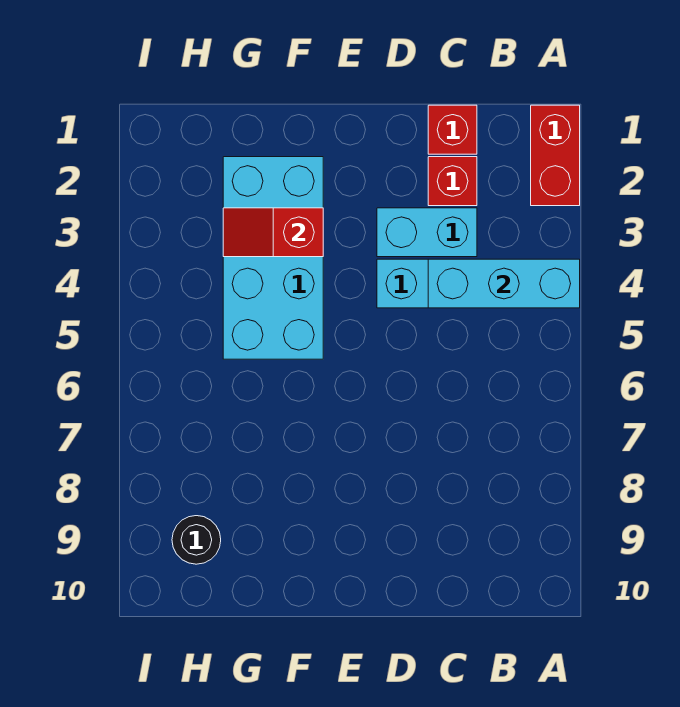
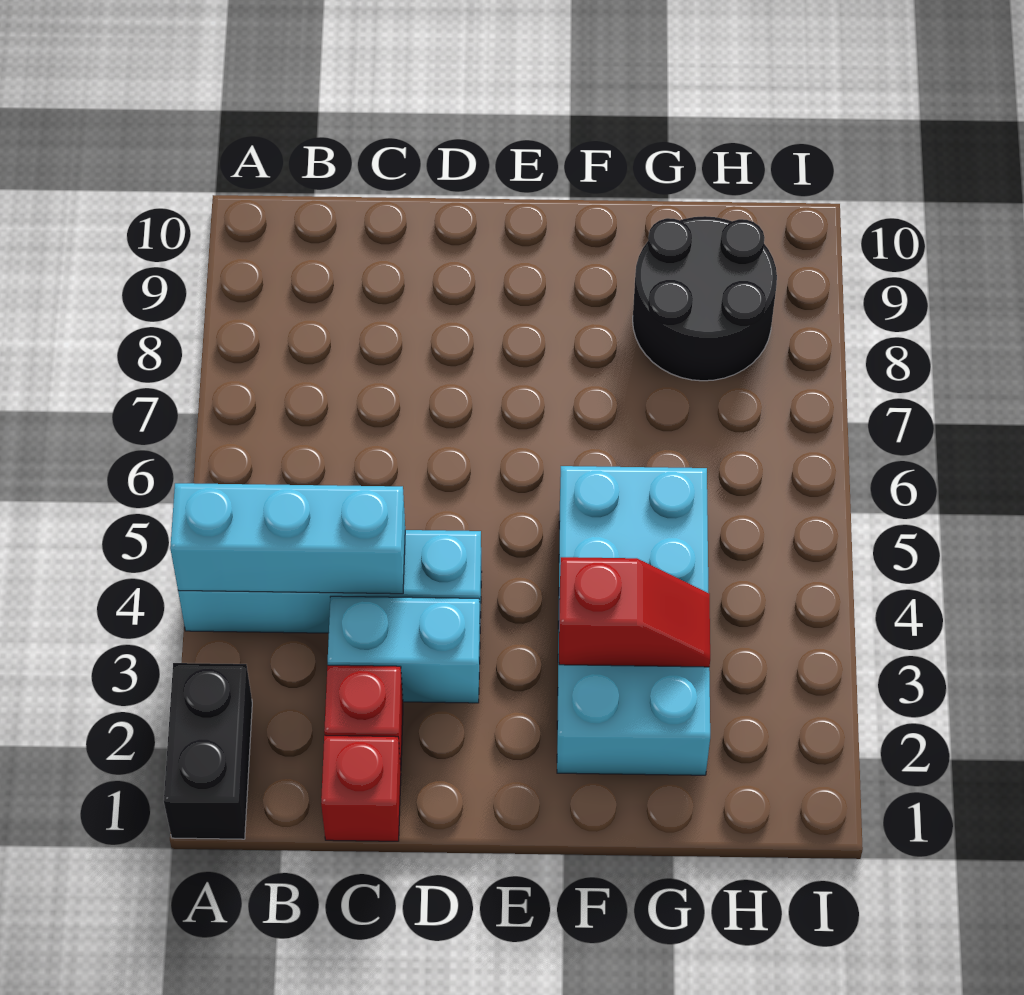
red 1x2 brick [531,105,580,206] -> black 1x2 brick [164,663,252,839]
black 1x1 round brick [172,516,221,564] -> black 2x2 round brick [633,216,777,381]

